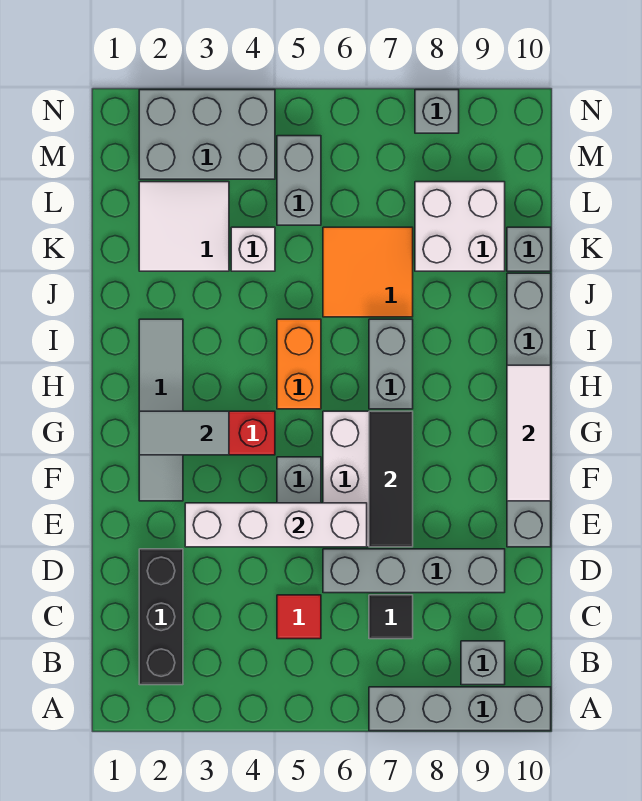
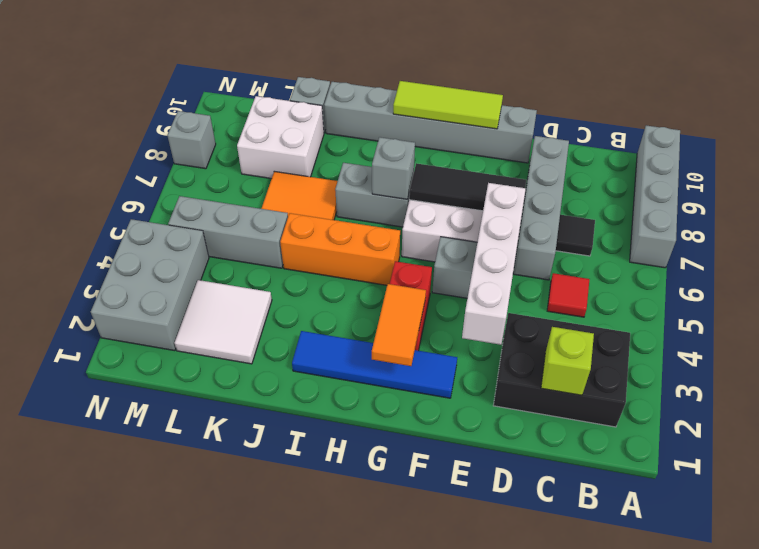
black 1x3 brick [139,549,183,685] -> black 2x3 brick [493,313,630,427]
grey 1x1 brick [461,641,505,685] -> grey 1x1 brick moved to [372,137,415,199]
none -> lime 1x1 brick [541,327,594,395]
grey 1x4 tile [139,319,183,501] -> blue 1x4 tile [292,331,457,398]
white 1x3 tile [507,365,551,501] -> lime 1x3 tile [393,81,503,129]
grey 1x2 tile [139,411,229,455] -> orange 1x2 tile [372,284,426,366]
orange 1x2 brick [277,319,321,409] -> orange 1x3 brick [280,213,400,285]
white 1x1 brick [231,227,275,271] -> none
grey 1x2 brick [277,136,321,225] -> grey 1x3 brick [168,196,288,268]

